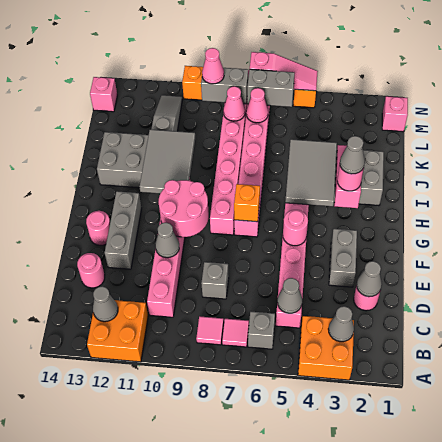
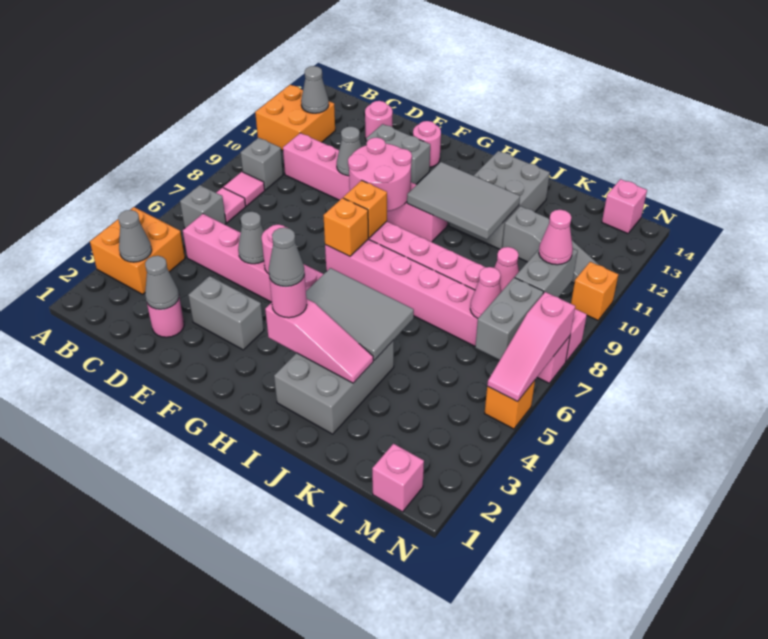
grey 1x1 cone [277,278,302,313] -> grey 1x1 cone moved to [238,212,264,264]
grey 1x1 brick [201,262,229,299] -> grey 1x1 brick moved to [241,138,283,190]
grey 1x3 brick [105,191,142,269] -> grey 1x2 brick [366,124,430,184]
none -> orange 1x1 brick [343,180,387,238]

